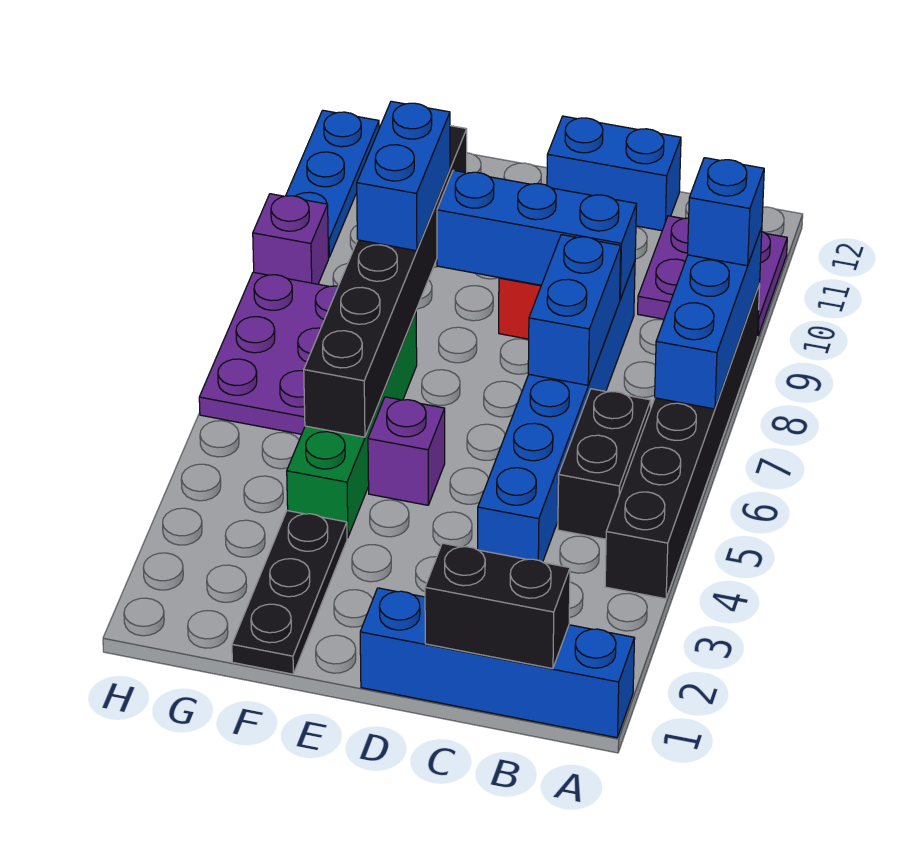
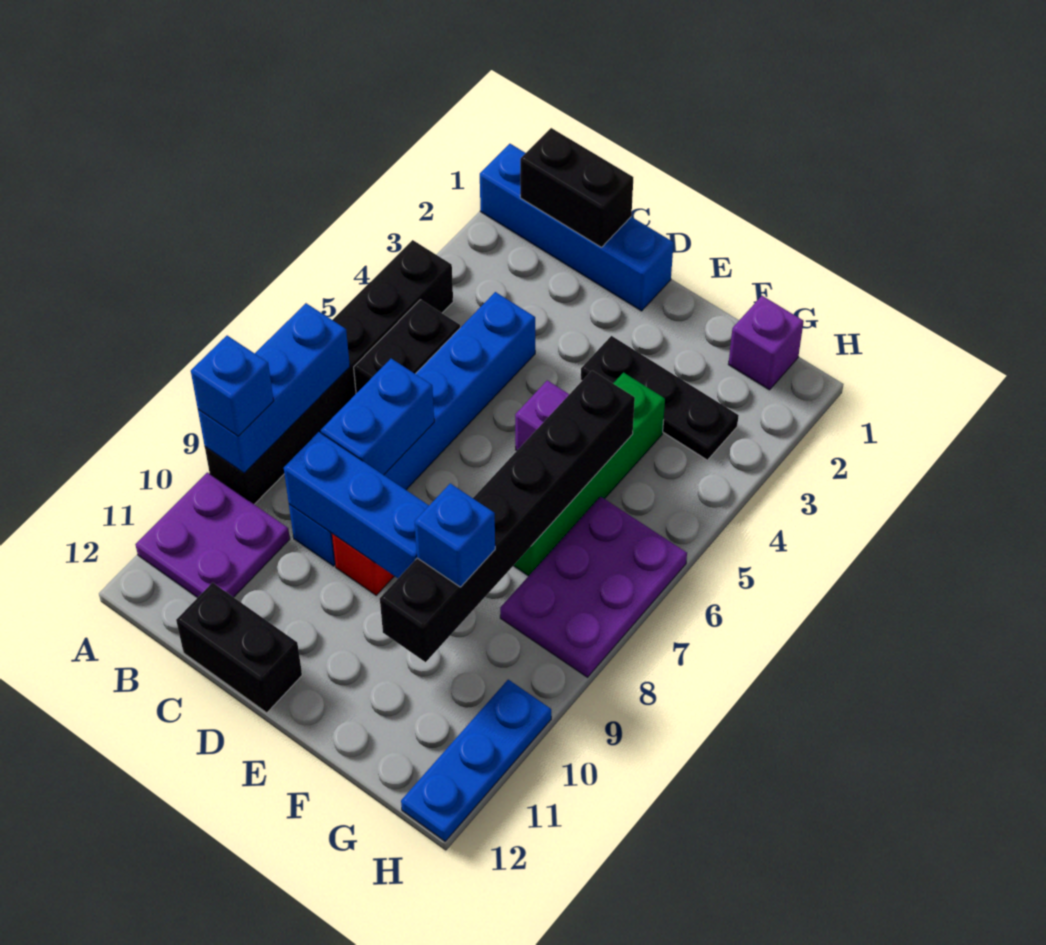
blue 1x2 brick [547,116,681,231] -> black 1x2 brick [176,583,302,713]
black 1x3 plate [232,511,347,674] -> black 1x3 plate turned to [581,336,739,460]
blue 1x2 brick [357,101,450,251] -> blue 1x1 brick [415,483,495,587]
purple 1x1 brick [253,194,329,284] -> purple 1x1 brick moved to [728,296,804,390]

